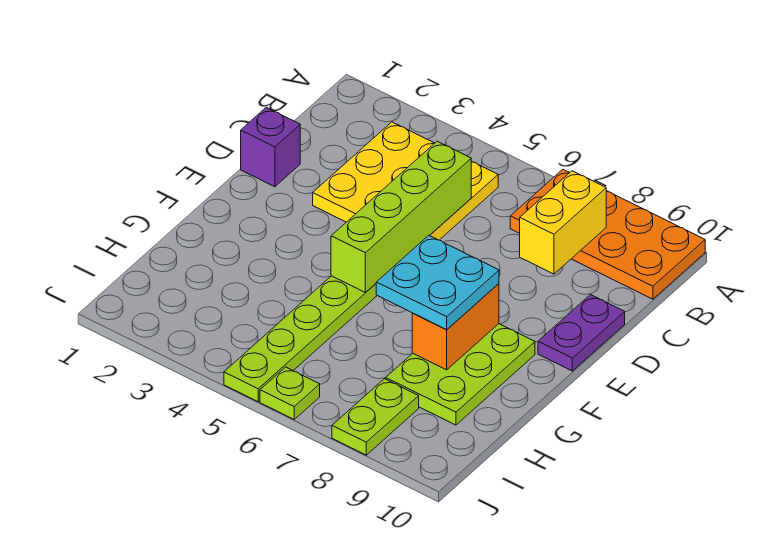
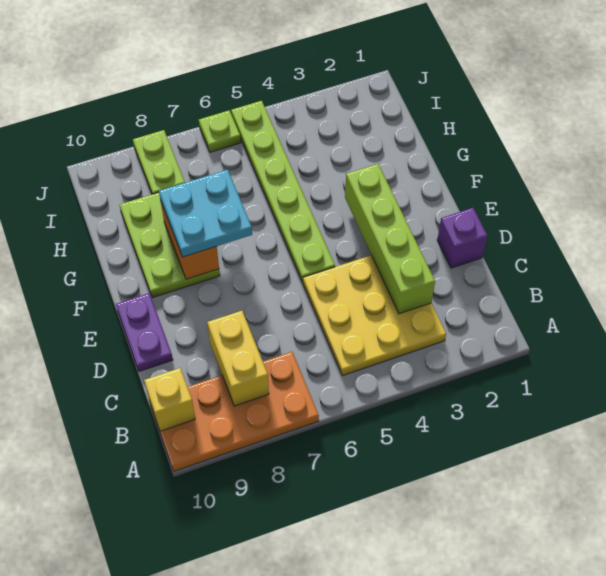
none -> yellow 1x1 brick [144,368,195,431]
lime 1x4 brick [331,141,471,293] -> lime 1x4 brick moved to [345,164,435,314]

